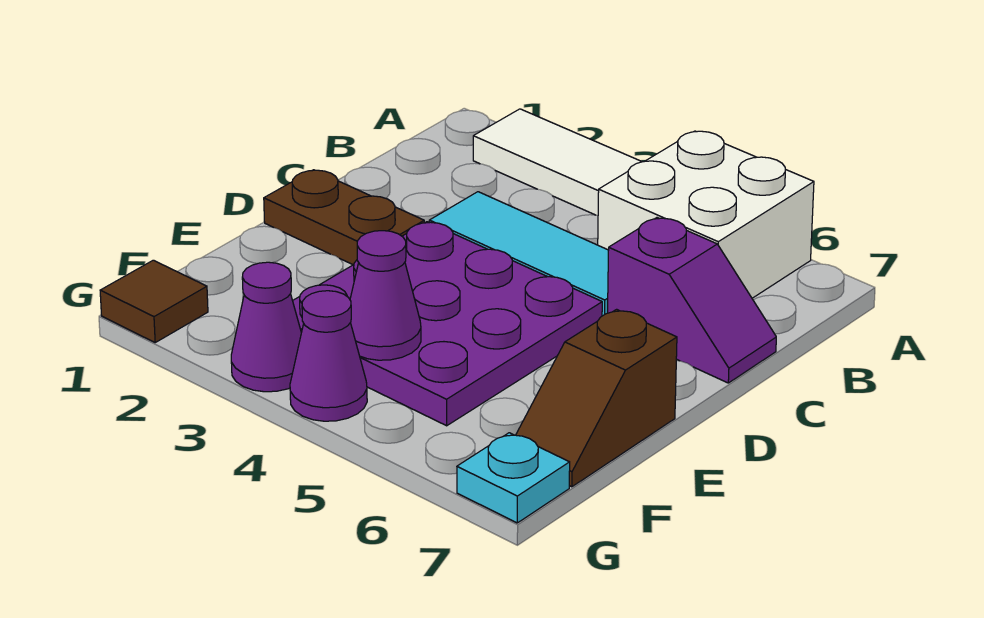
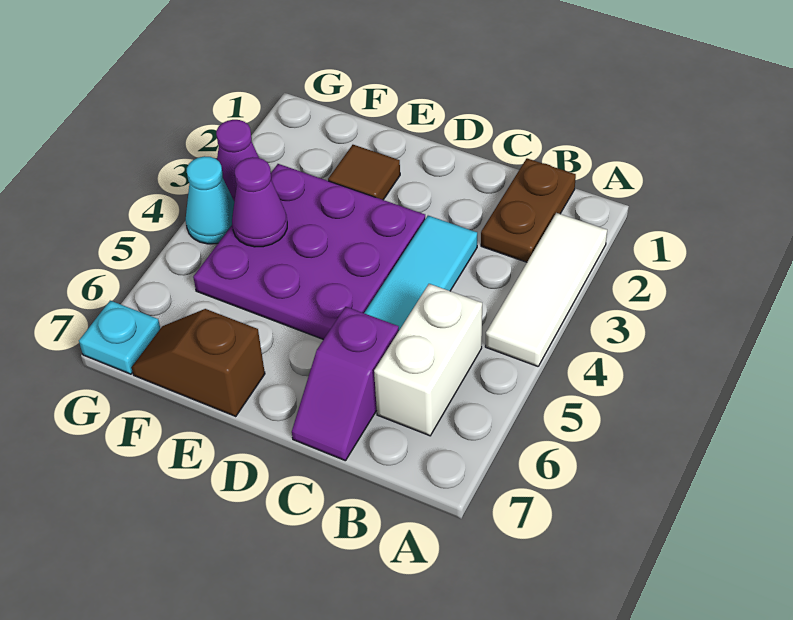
white 2x2 brick [598,131,814,298] -> white 1x2 brick [374,284,482,436]
brown 1x2 plate [264,170,424,265] -> brown 1x2 plate moved to [481,158,576,262]
brown 1x1 tile [100,260,208,342] -> brown 1x1 tile moved to [328,145,400,200]
purple 1x1 cone [290,291,367,421] -> cyan 1x1 cone [186,156,234,244]

